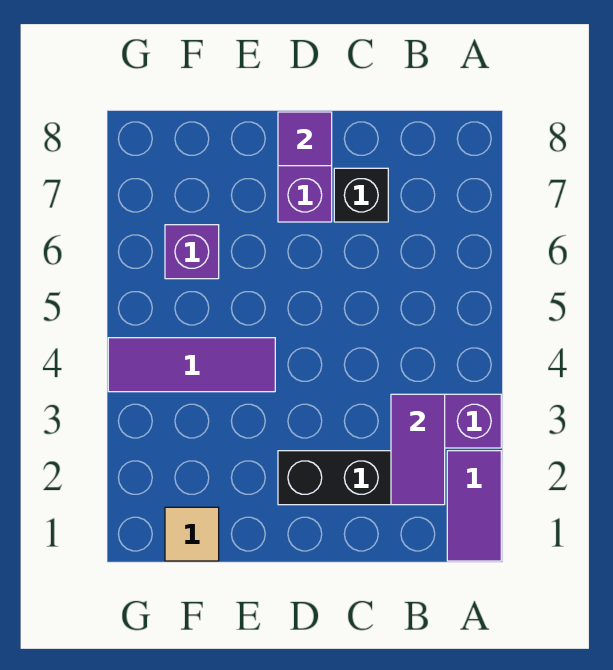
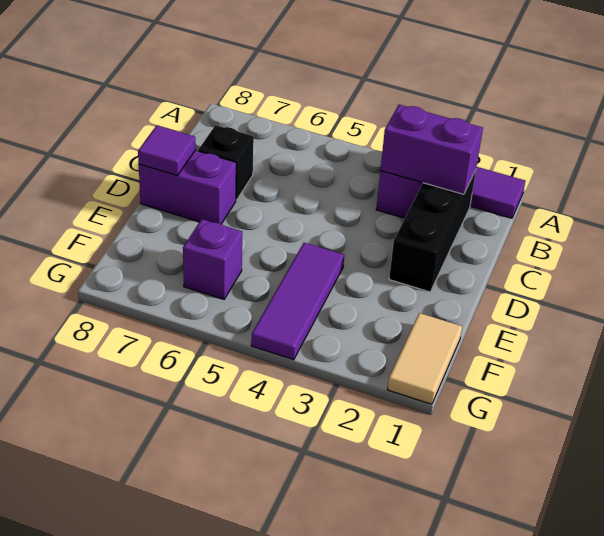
purple 1x2 tile [391,394,445,505] -> purple 1x2 brick [380,105,483,194]
tan 1x1 tile [165,507,219,561] -> tan 1x2 tile [387,313,462,404]

